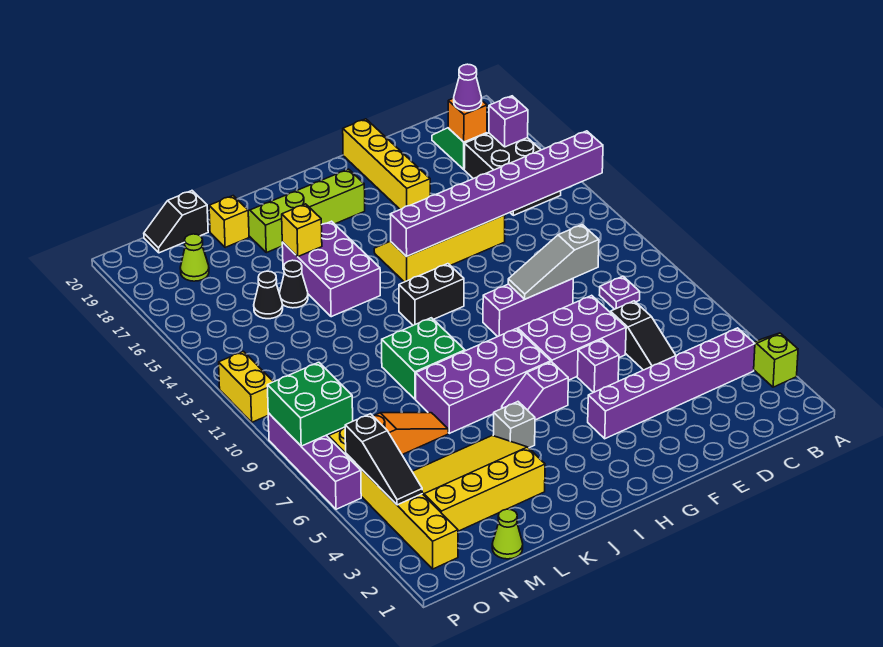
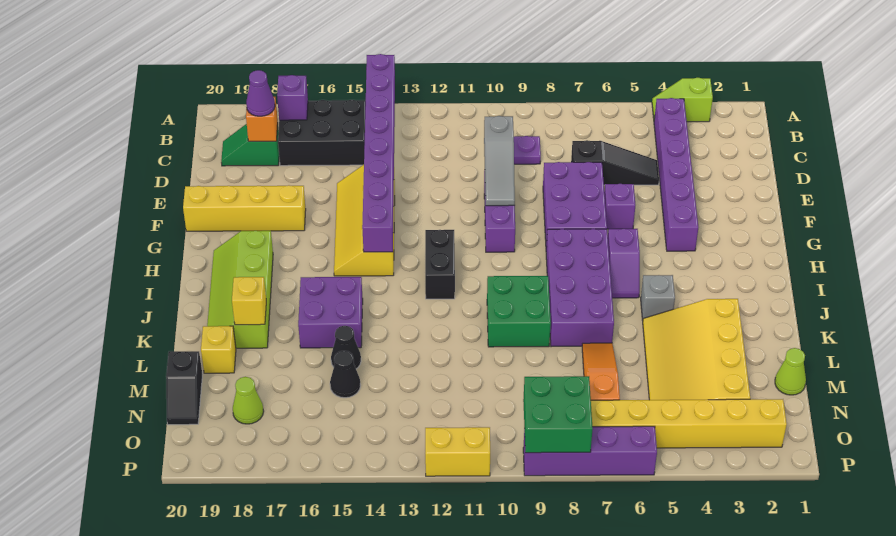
purple 2x3 brick [282,221,380,317] -> purple 2x2 brick [298,277,363,348]
yellow 1x1 brick [282,204,322,257] -> yellow 1x1 brick moved to [232,277,266,325]
black 1x3 slope [345,414,422,505] -> none

